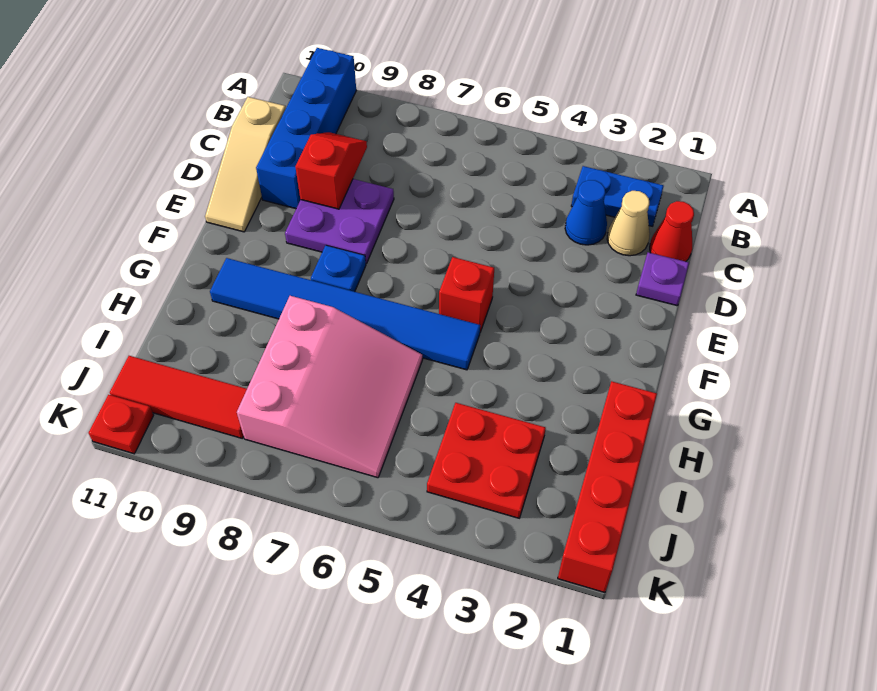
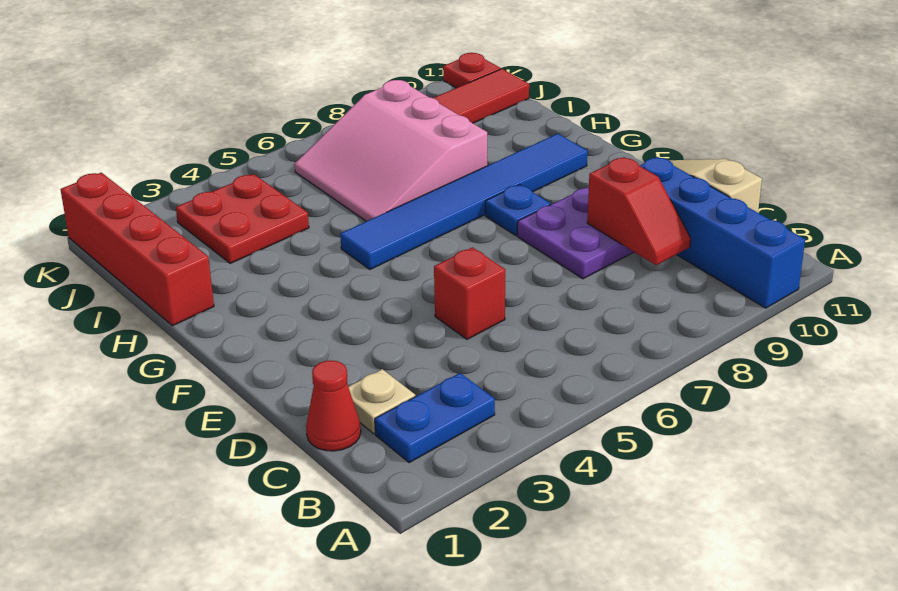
tan 1x1 cone [607,191,650,256] -> tan 1x1 plate [349,369,415,434]
blue 1x1 cone [565,180,607,245] -> none
purple 1x1 plate [636,252,689,306] -> none
red 1x1 brick [439,257,494,332] -> red 1x1 brick moved to [434,247,505,339]

